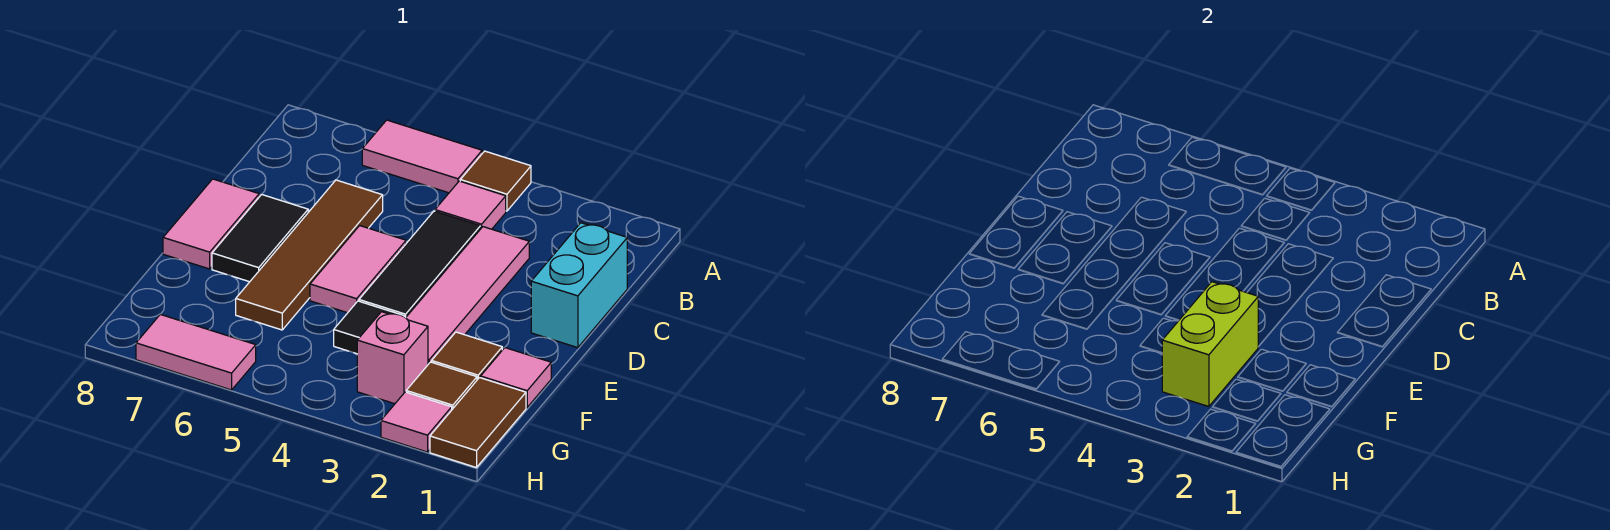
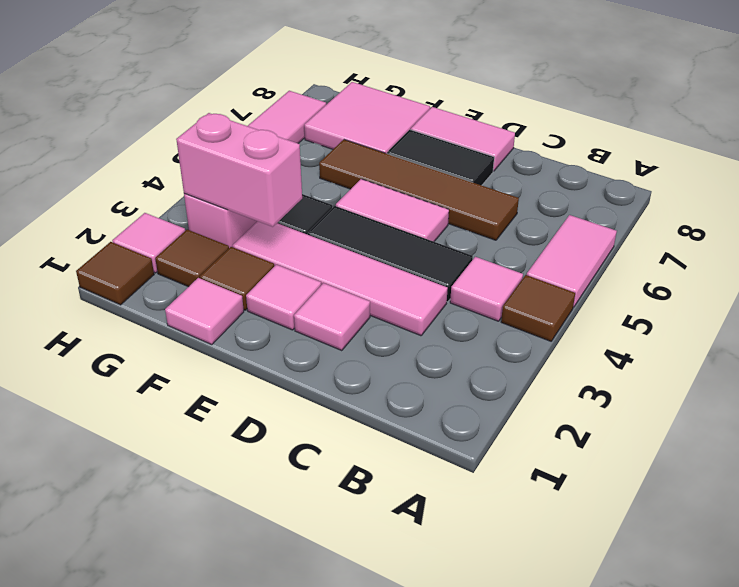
cyan 1x2 brick [531,223,627,348] -> none
none -> pink 1x1 tile [294,283,370,351]
none -> pink 1x1 tile [246,265,321,330]
lime 1x2 brick [1162,282,1258,407] -> pink 1x2 brick [176,113,302,227]
none -> pink 2x2 tile [304,82,430,154]
brown 1x2 tile [430,378,526,468] -> brown 1x1 tile [76,242,154,305]

